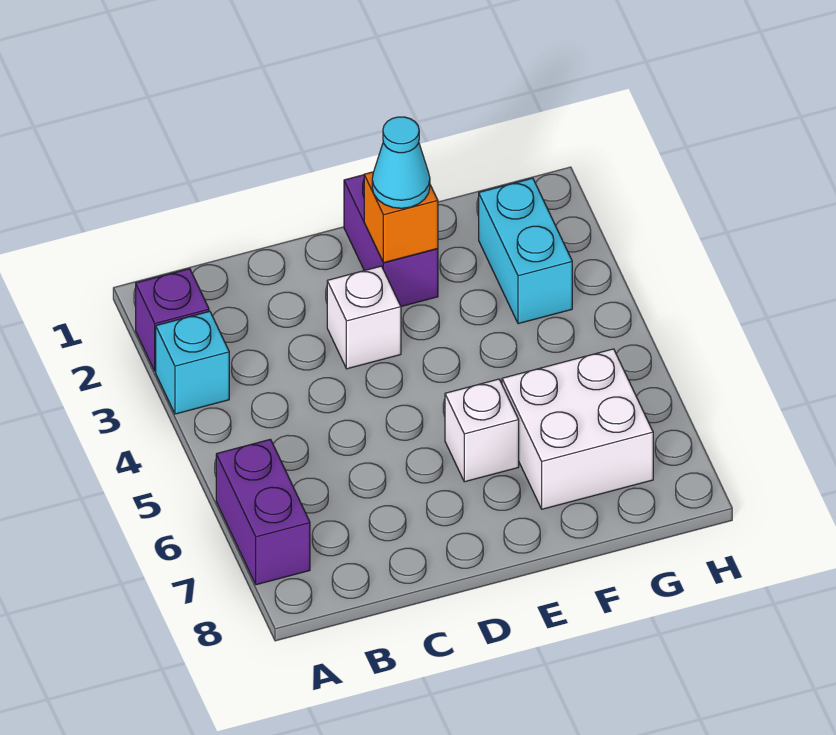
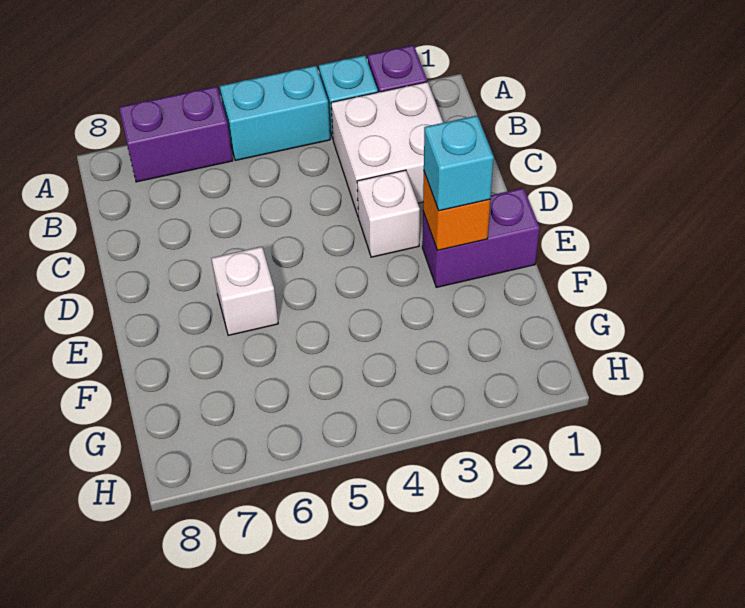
cyan 1x1 cone [372,117,430,208] -> cyan 1x1 brick [424,116,494,211]
white 2x2 brick [502,349,653,509] -> white 2x2 brick moved to [331,82,443,216]
cyan 1x2 brick [479,178,572,324] -> cyan 1x2 brick moved to [220,66,330,160]

